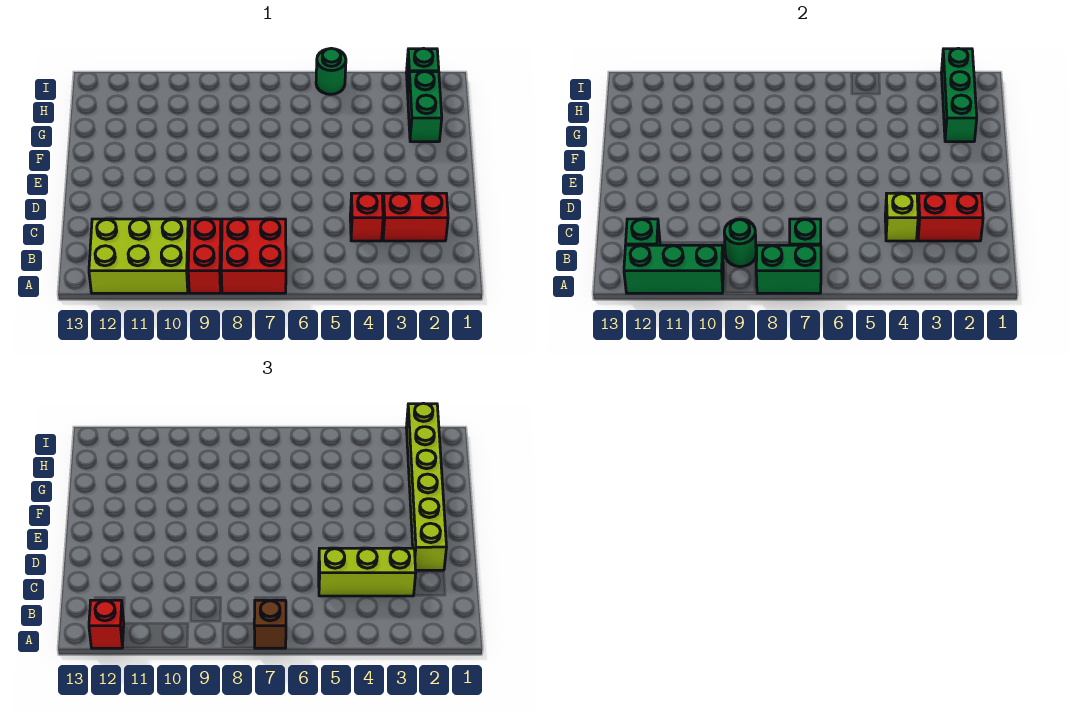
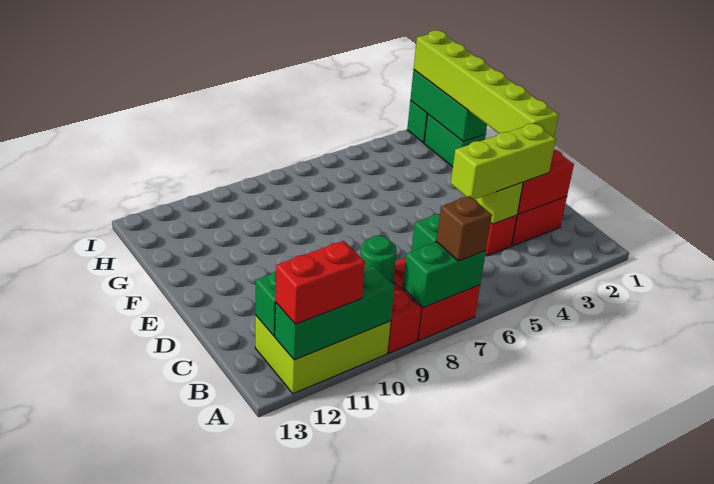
red 1x1 brick [89,600,124,648] -> red 1x2 brick [276,241,365,324]
green 1x1 round brick [316,48,346,94] -> none

